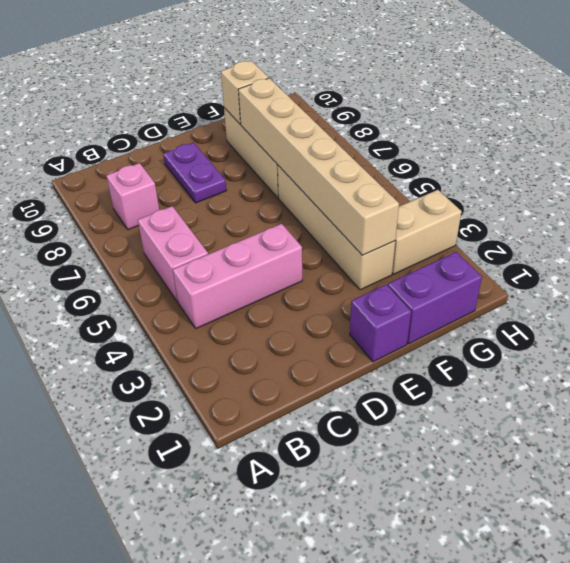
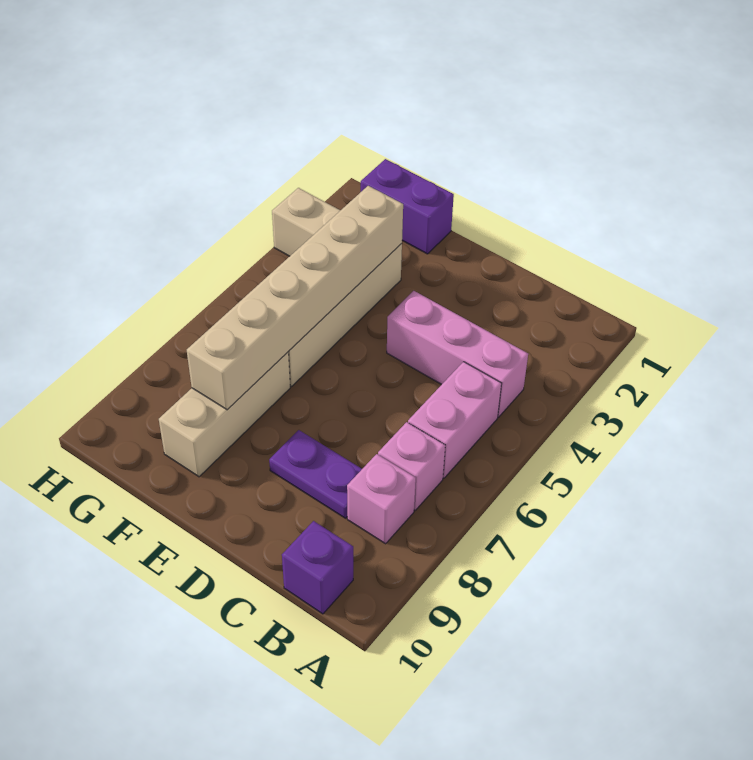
none -> pink 1x1 brick [378,422,445,510]
purple 1x2 plate [163,142,226,203] -> purple 1x2 plate turned to [269,430,362,518]
purple 1x1 brick [350,284,411,362] -> purple 1x1 brick moved to [282,521,353,614]
tan 1x1 brick [221,61,269,124] -> none

